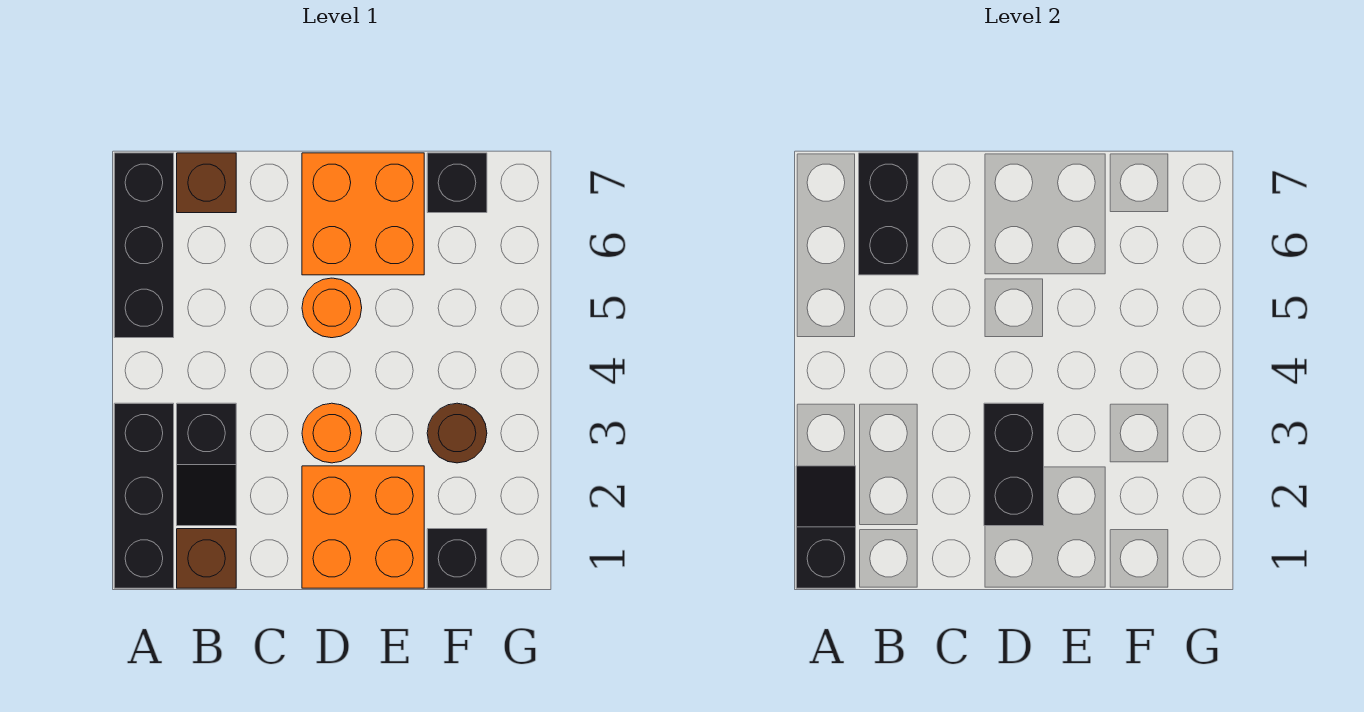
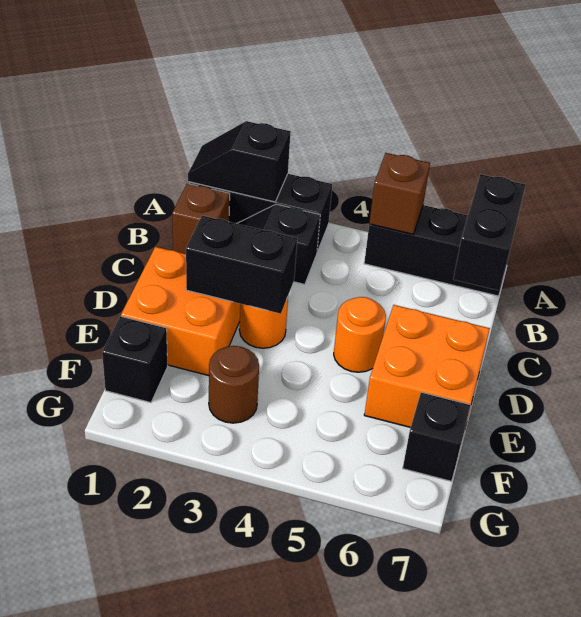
black 1x2 slope [796,466,856,588] -> black 1x2 slope turned to [188,121,291,202]
black 1x2 brick [859,153,918,275] -> black 1x2 brick turned to [453,174,526,290]
brown 1x1 brick [177,153,236,213] -> brown 1x1 brick moved to [369,153,430,234]

